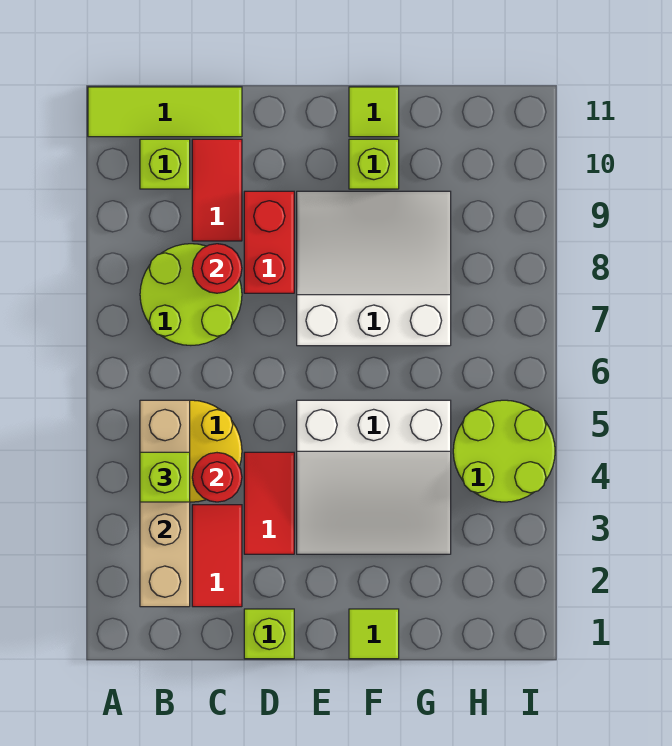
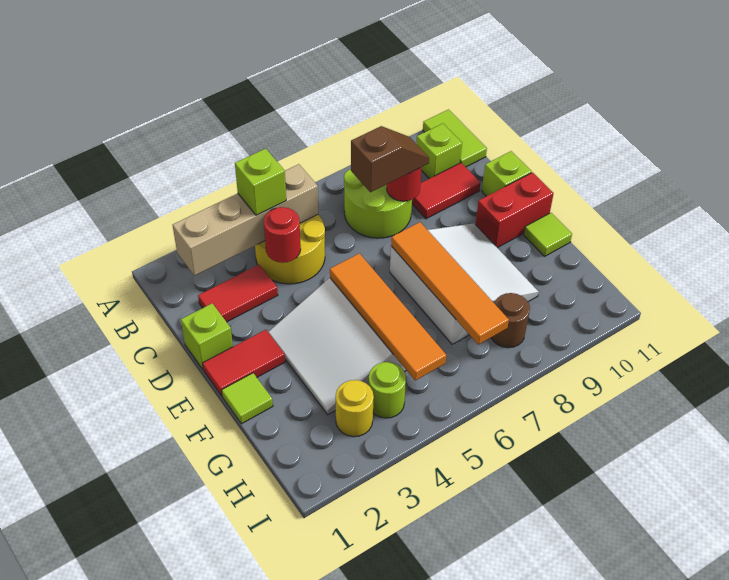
lime 1x3 tile [88,87,242,137] -> lime 1x2 tile [423,110,487,167]
none -> brown 1x2 slope [351,126,429,192]
red 1x2 tile [244,452,294,554] -> red 1x2 tile moved to [203,330,285,396]
red 1x2 brick [244,191,294,293] -> red 1x2 brick moved to [475,172,554,248]
none -> orange 1x4 tile [330,253,446,380]
none -> orange 1x4 tile [391,222,509,345]
lime 1x1 brick [349,139,399,189] -> lime 1x1 brick moved to [482,151,532,196]
none -> yellow 1x1 round brick [336,380,374,437]
lime 2x2 round brick [453,400,555,502] -> lime 1x1 round brick [368,362,406,418]
none -> brown 1x1 round brick [491,293,530,348]

